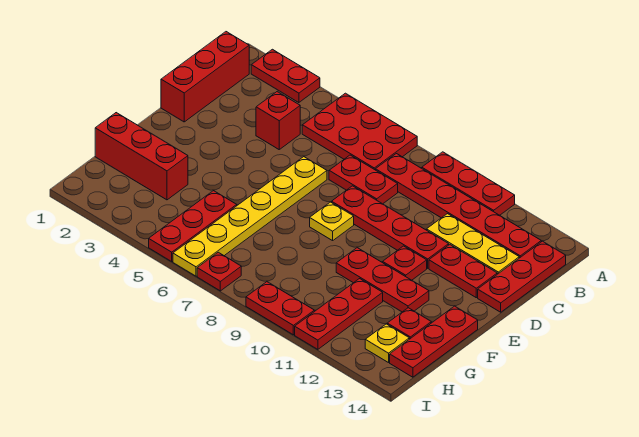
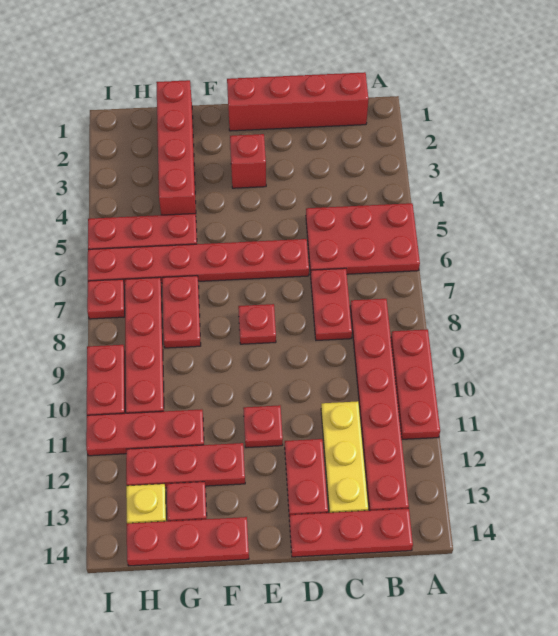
red 1x2 plate [251,49,320,103] -> red 1x2 plate moved to [162,276,201,348]
red 2x3 plate [302,93,417,170] -> red 2x3 plate turned to [306,203,420,275]
red 1x3 brick [161,32,249,122] -> red 1x4 brick [227,72,369,131]
red 1x1 brick [256,92,300,149] -> red 1x1 brick moved to [230,134,266,188]
yellow 1x6 plate [173,157,327,276] -> red 1x6 plate [88,239,309,285]
red 1x4 plate [332,186,449,268] -> red 1x4 plate moved to [125,277,164,413]
yellow 1x1 plate [310,202,354,241] -> red 1x1 plate [238,304,276,344]
red 1x3 plate [336,248,429,312] -> red 1x3 plate turned to [126,443,245,488]
red 1x3 brick [95,113,188,200] -> red 1x4 brick [156,80,196,215]

